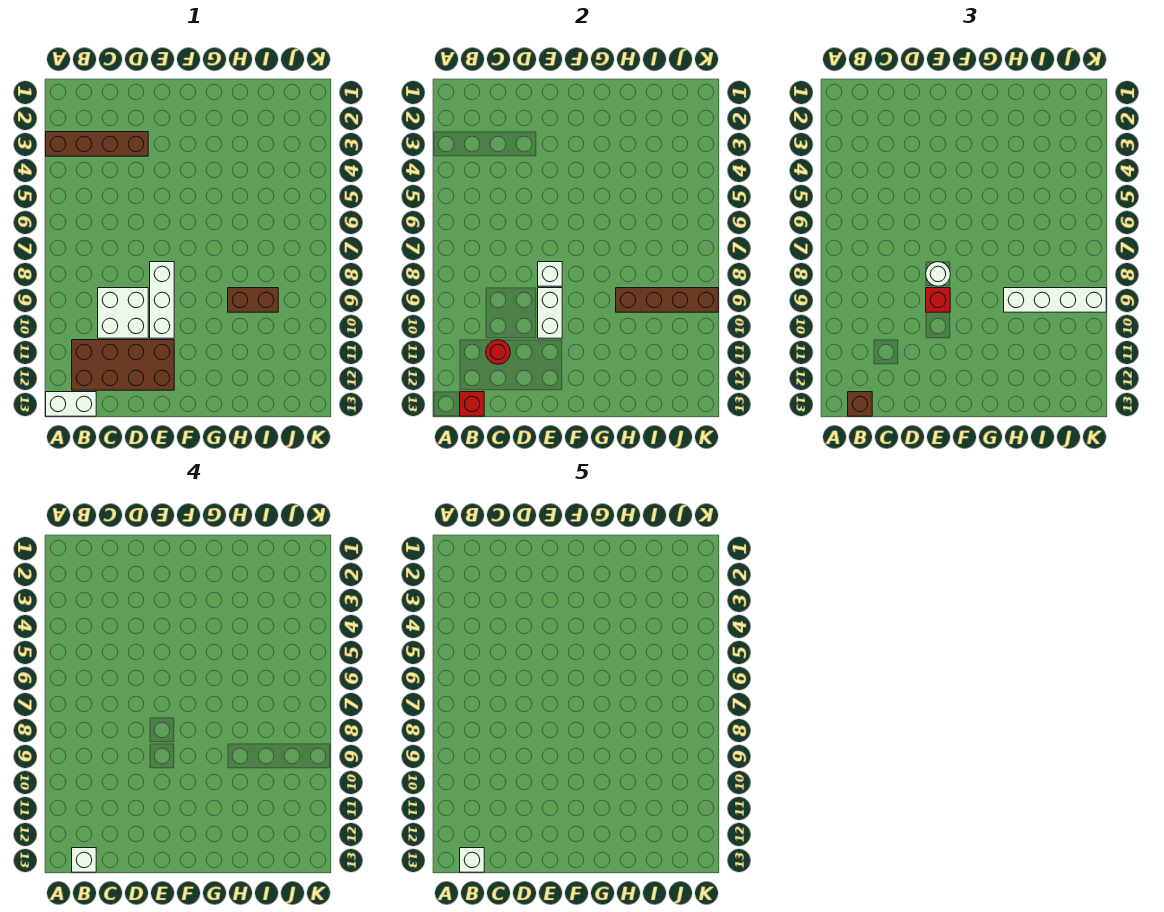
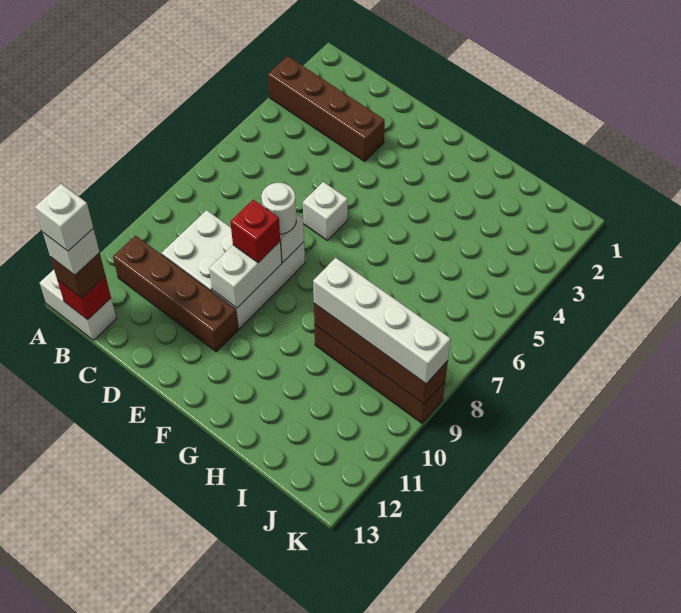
brown 2x4 brick [72,340,174,390] -> brown 1x4 brick [113,236,238,352]
red 1x1 round brick [486,340,510,364] -> none
none -> white 1x1 brick [303,182,348,240]
brown 1x2 brick [228,288,278,312] -> brown 1x4 brick [314,325,445,423]

